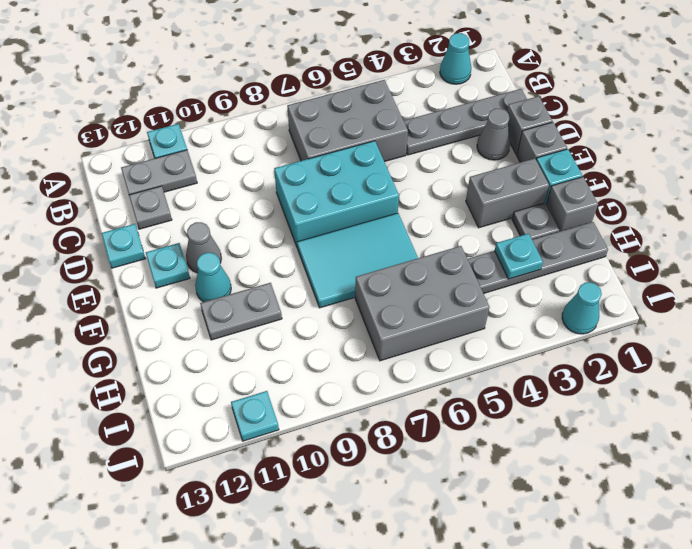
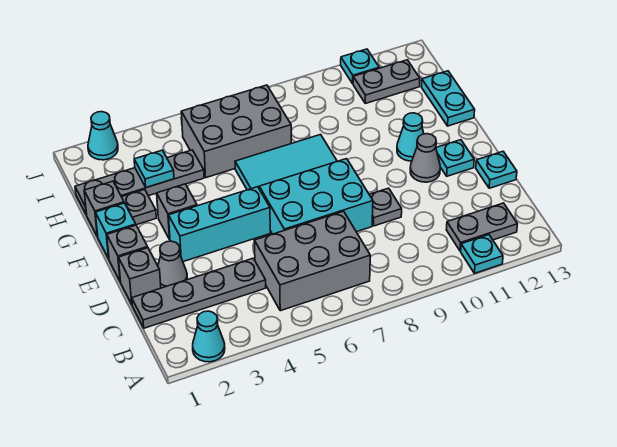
grey 1x1 plate [129,186,172,229] -> grey 1x1 plate moved to [369,188,402,226]
none -> cyan 1x3 brick [169,187,270,262]
grey 1x2 brick [466,158,549,228] -> grey 1x1 brick [157,184,197,239]
grey 1x2 plate [200,283,282,340] -> grey 1x2 plate moved to [353,60,420,103]
none -> cyan 1x2 plate [422,71,475,126]

